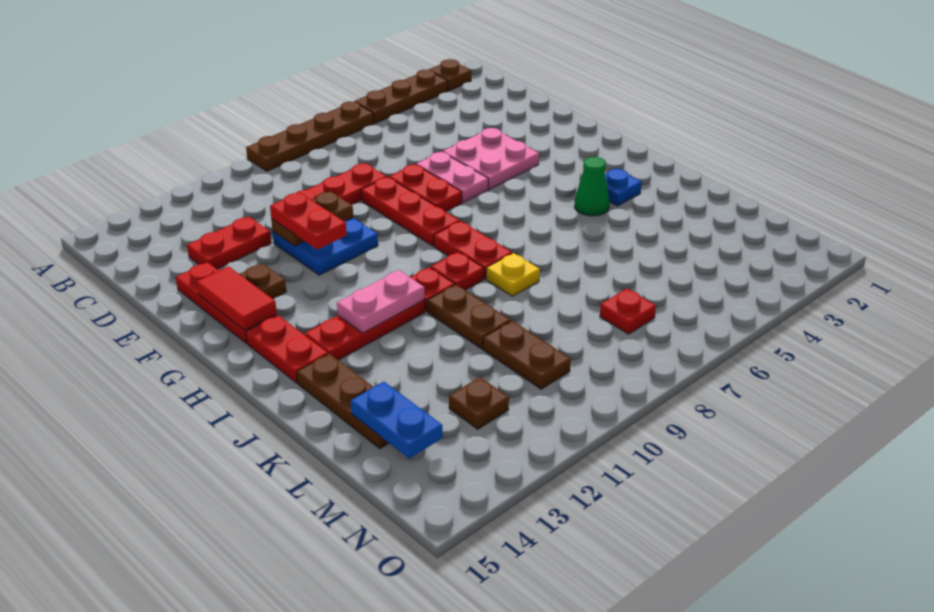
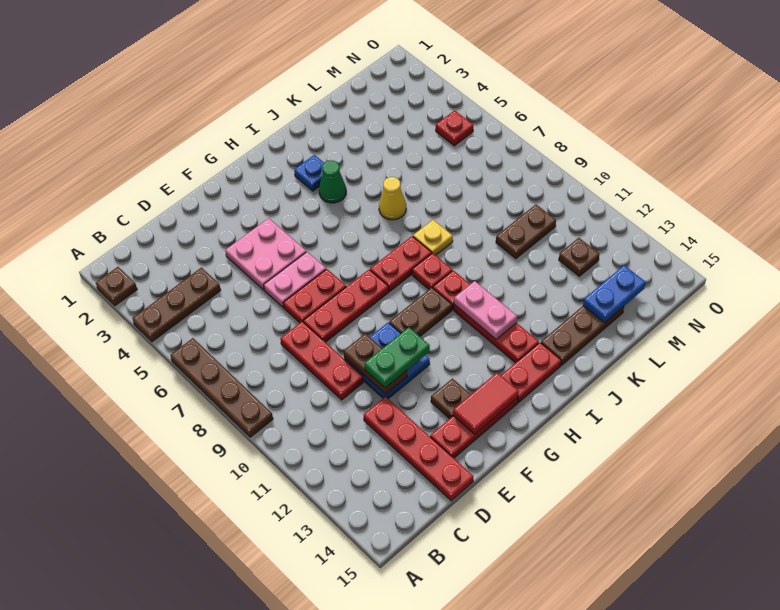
brown 1x3 plate [354,70,448,124] -> brown 1x3 plate turned to [132,268,221,342]
red 1x2 plate [187,217,271,269] -> red 1x4 plate [364,396,473,501]
red 1x2 plate [270,192,347,250] -> green 1x2 plate [364,327,430,388]
none -> yellow 1x1 cone [379,177,406,220]
brown 1x2 plate [427,285,511,349] -> brown 1x2 plate moved to [389,288,452,336]
red 1x1 plate [600,289,656,334] -> red 1x1 plate moved to [436,110,473,146]

